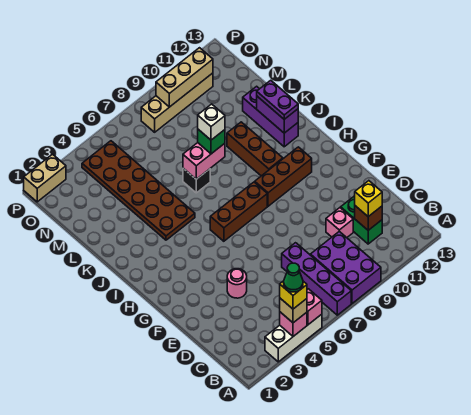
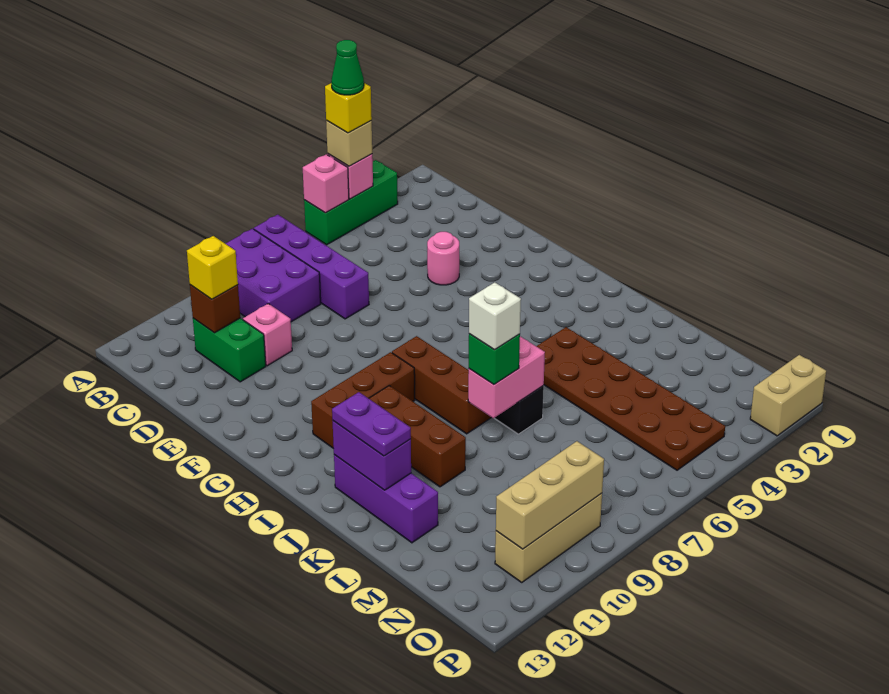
white 1x3 brick [265,314,322,362] -> green 1x3 brick [304,160,398,245]
brown 1x3 brick [210,182,267,241] -> brown 1x3 brick turned to [392,336,491,434]
tan 1x4 brick [141,73,213,132] -> tan 1x3 brick [495,493,602,582]

